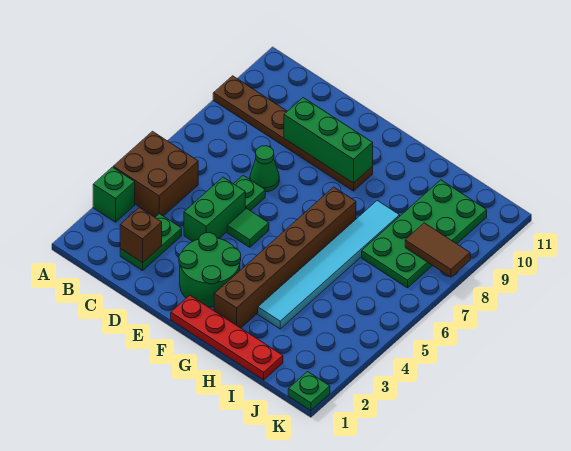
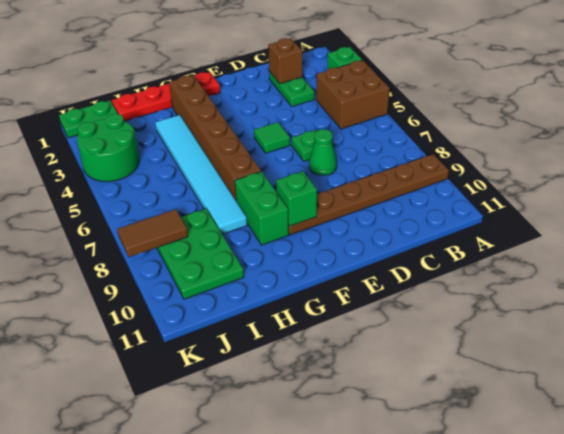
green 1x2 brick [184,177,245,241] -> green 1x2 brick moved to [235,172,289,245]
green 1x3 brick [284,98,373,183] -> green 1x1 brick [276,171,317,226]
green 2x2 round brick [179,233,241,307] -> green 2x2 round brick moved to [77,114,139,182]
green 2x4 plate [362,180,487,288] -> green 2x3 plate [157,209,244,299]
green 1x1 plate [288,372,330,410] -> green 1x2 plate [59,100,118,138]

